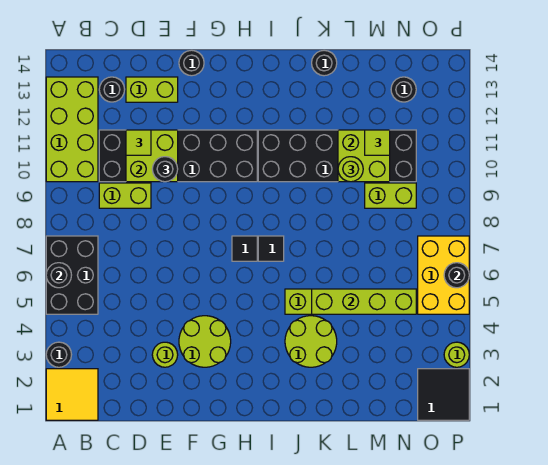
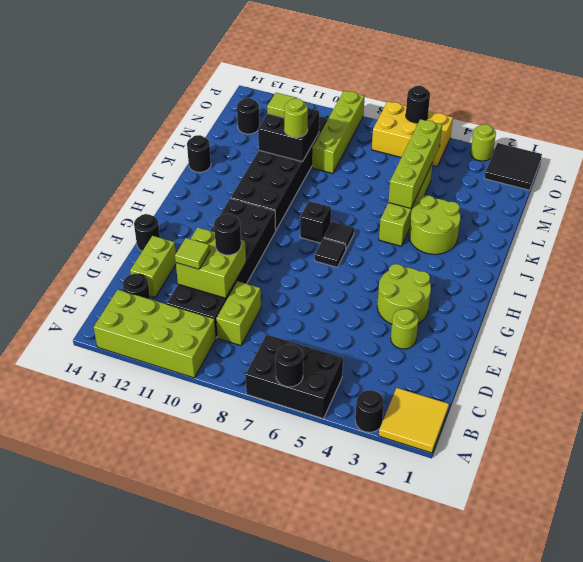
none -> black 1x1 brick [300,201,331,243]
lime 2x2 brick [338,130,390,182] -> black 2x2 brick [258,107,319,162]
lime 1x2 brick [365,183,416,208] -> lime 1x4 brick [312,91,364,173]

